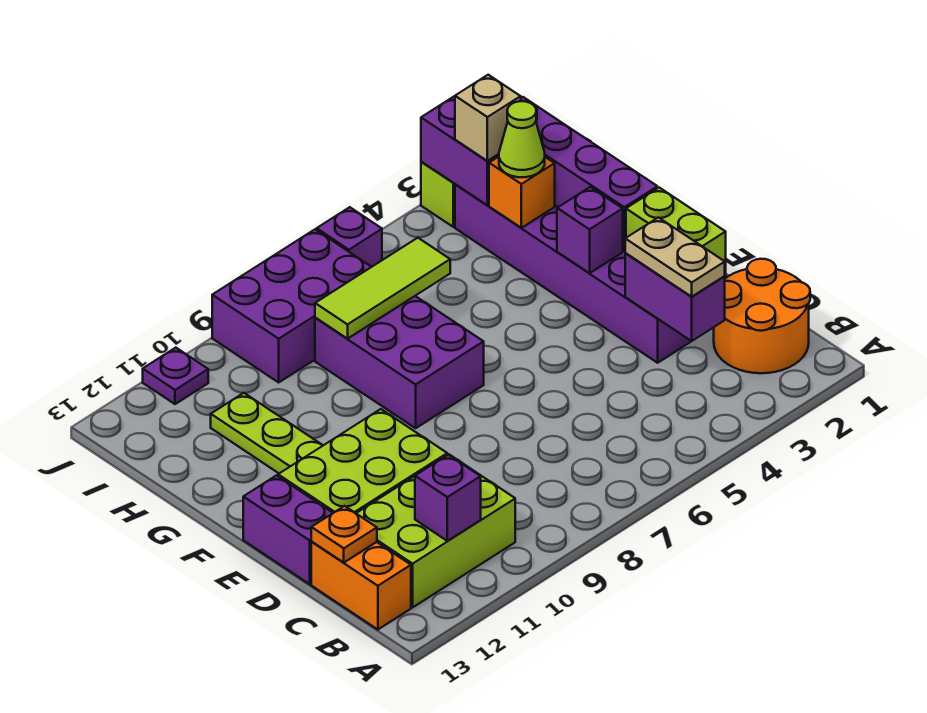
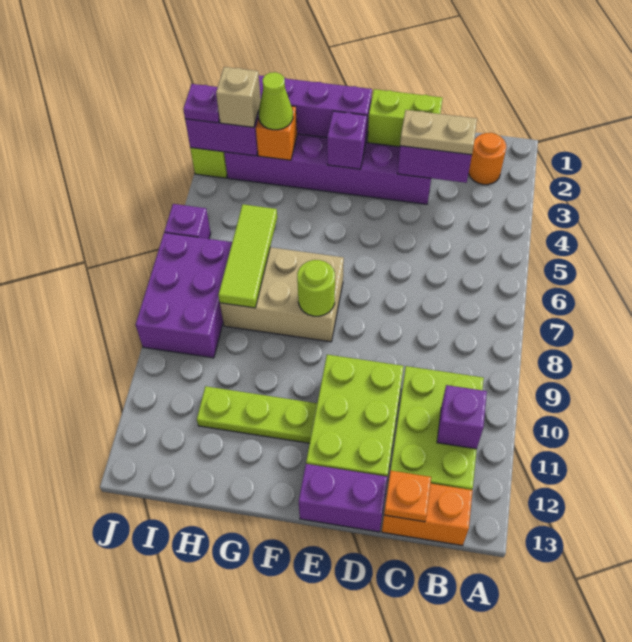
orange 2x2 round brick [714,259,810,373] -> orange 1x1 round brick [469,133,506,185]
purple 2x3 brick [315,296,484,428] -> tan 2x3 brick [220,247,344,342]
none -> lime 1x1 round brick [297,260,335,316]
purple 1x1 plate [143,348,208,404] -> purple 1x1 plate moved to [183,84,220,123]

